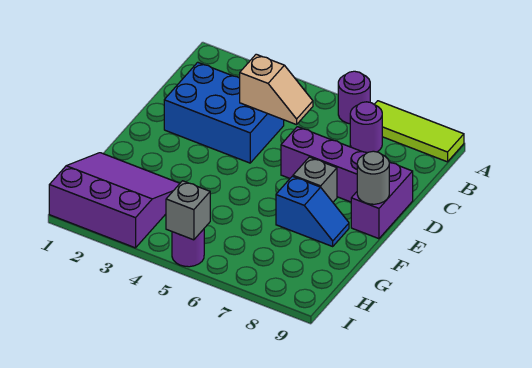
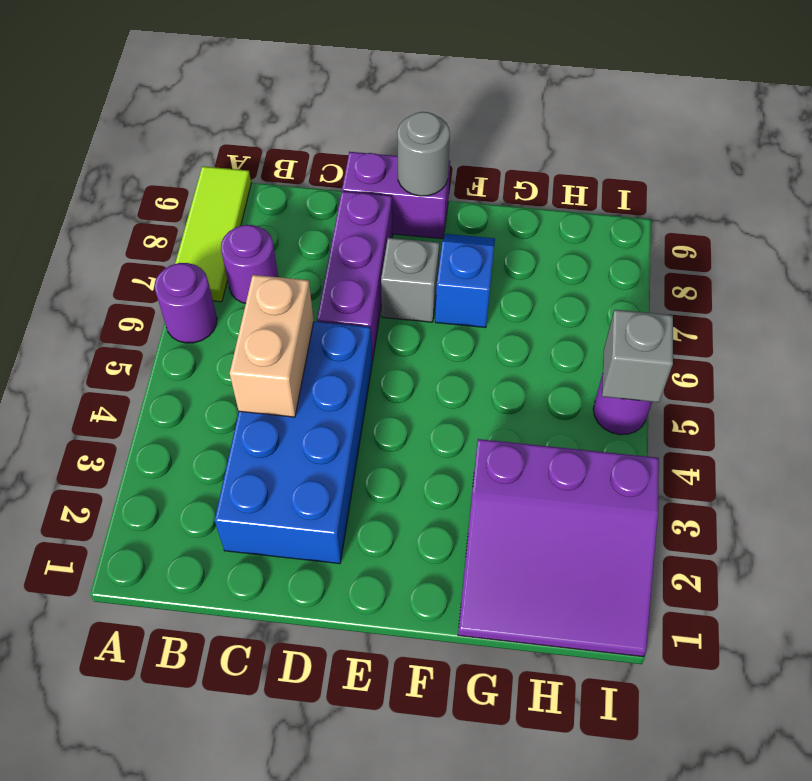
blue 2x3 brick [164,62,284,163] -> blue 2x4 brick [214,322,372,564]
tan 1x2 slope [240,54,313,125] -> tan 1x2 brick [230,275,314,417]
purple 3x3 slope [49,153,180,248] -> purple 3x3 slope turned to [458,439,659,657]

